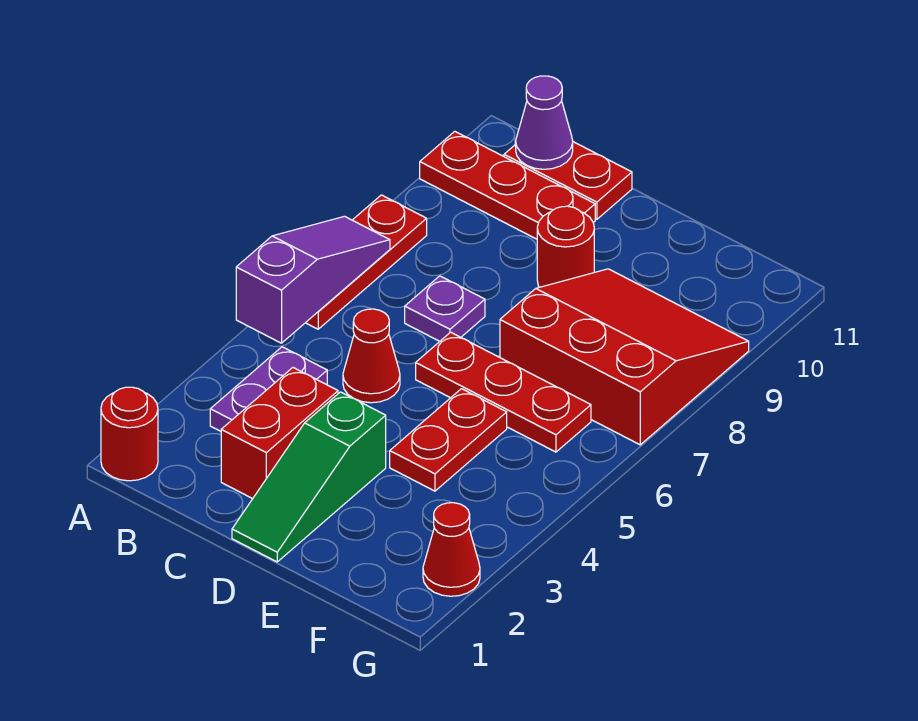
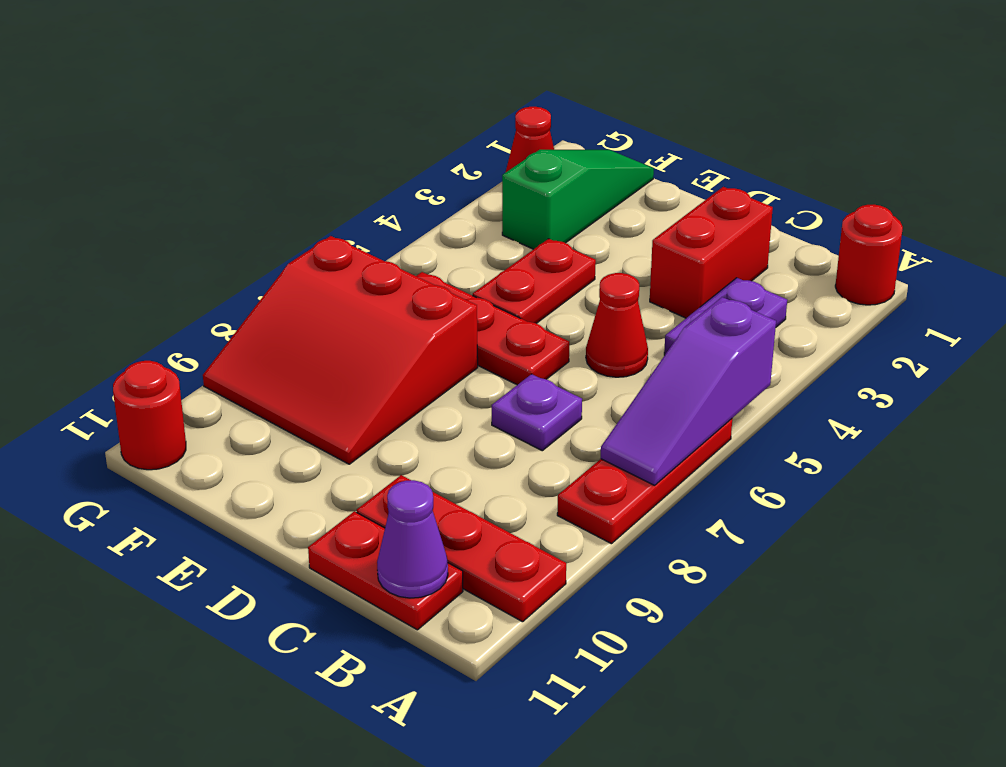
green 1x3 slope [232,392,386,562] -> green 1x3 slope moved to [502,150,654,249]
red 1x1 round brick [537,206,594,287] -> red 1x1 round brick moved to [113,361,186,470]

